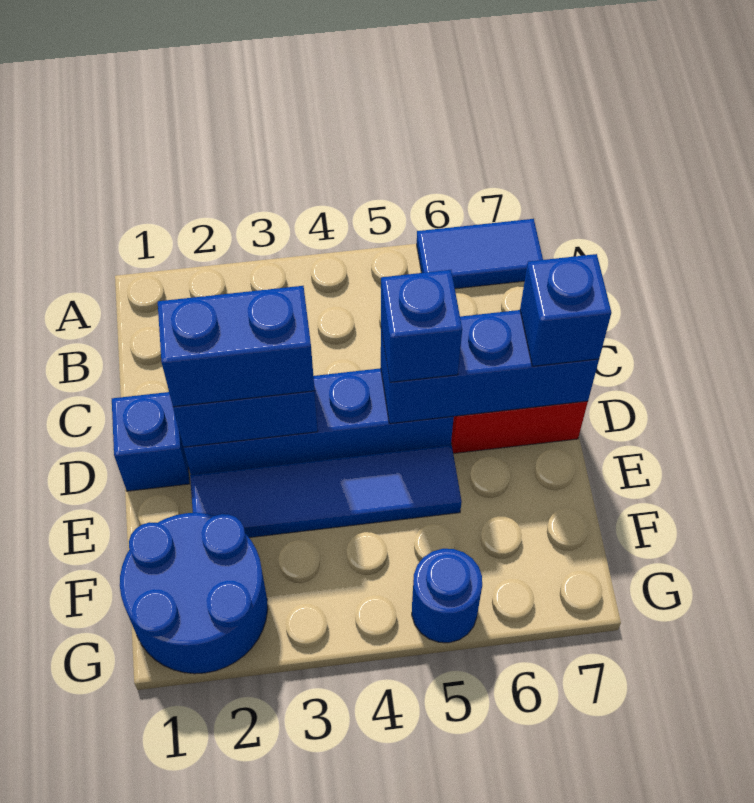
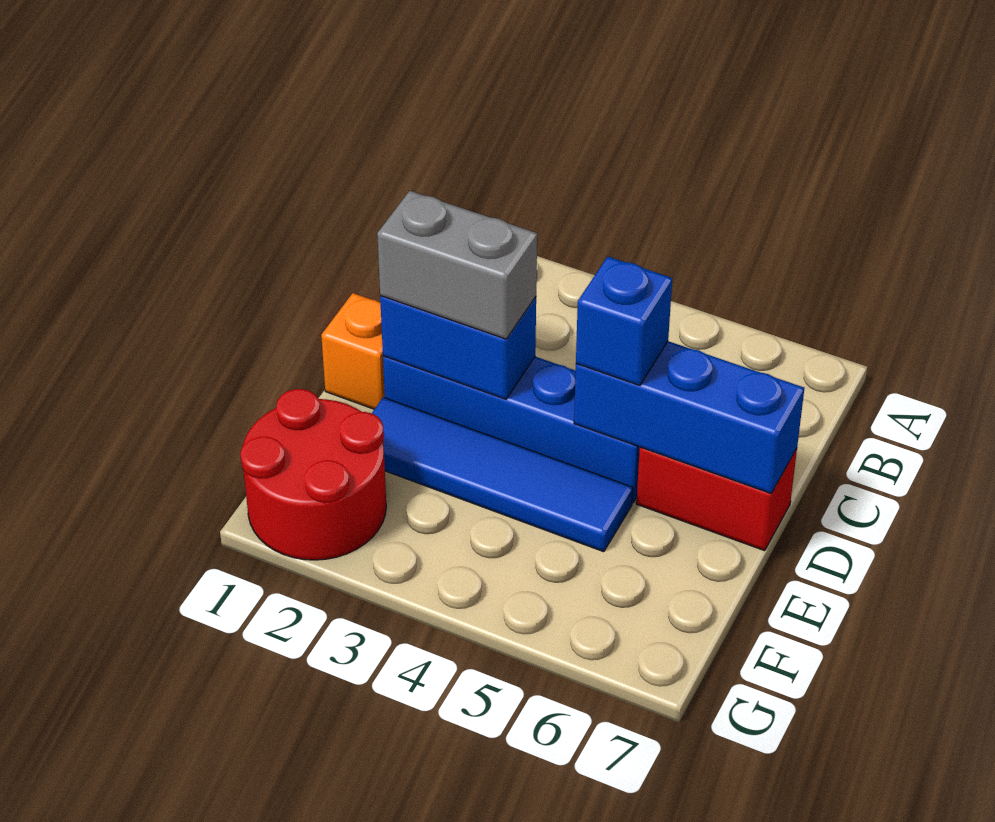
blue 1x2 tile [417,219,543,289] -> none
blue 1x1 brick [112,392,190,491] -> orange 1x1 brick [321,293,385,409]
blue 1x2 brick [158,286,315,407] -> grey 1x2 brick [377,191,537,339]
blue 1x1 brick [520,254,611,366] -> none
blue 2x2 round brick [120,513,268,674] -> red 2x2 round brick [240,389,386,560]
blue 1x1 round brick [412,549,482,643] -> none

